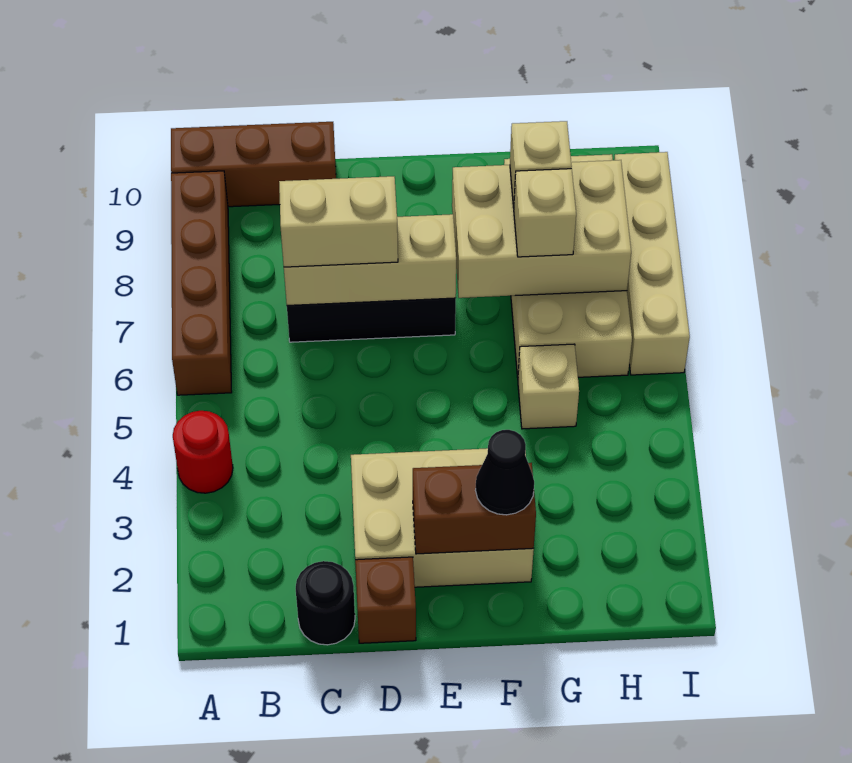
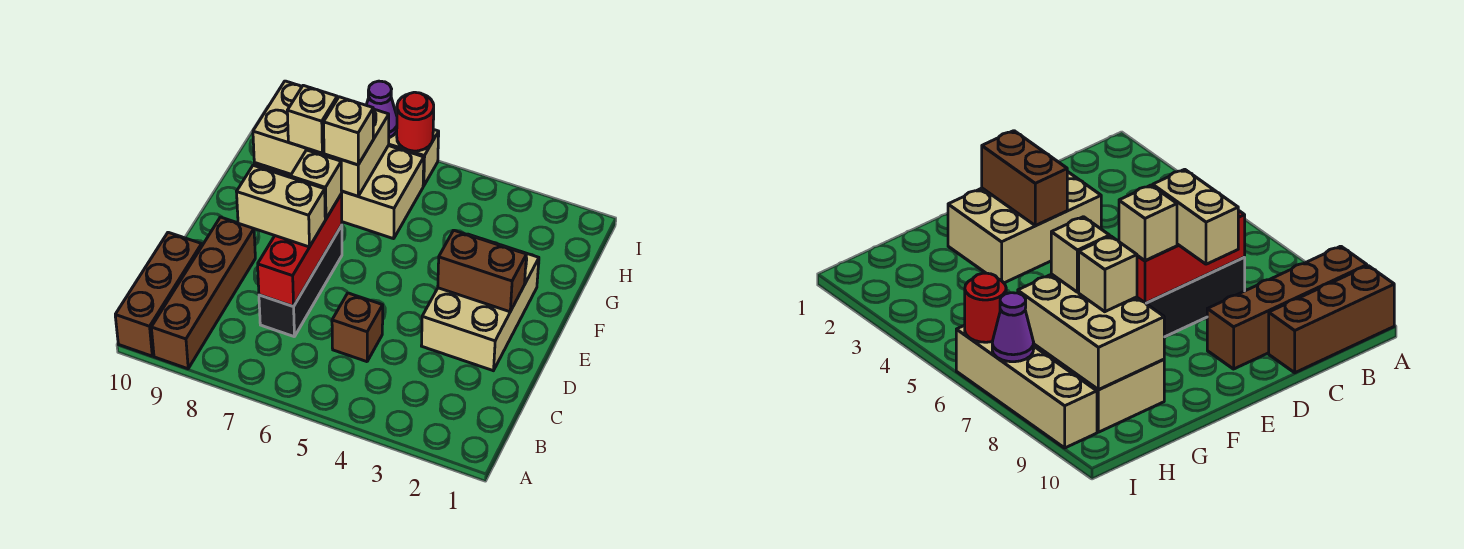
red 1x1 round brick [173,411,233,493] -> red 1x1 round brick moved to [397,92,434,151]
brown 1x4 brick [171,171,232,395] -> brown 1x4 brick turned to [151,217,255,369]
black 1x1 round brick [296,561,355,645] -> none
tan 1x3 brick [284,214,456,305] -> red 1x3 brick [258,194,342,306]
tan 1x2 brick [279,176,398,267] -> tan 1x2 brick turned to [237,165,325,247]
brown 1x1 brick [355,557,416,643] -> brown 1x1 brick moved to [332,293,383,362]
brown 1x2 brick [413,463,536,554] -> brown 1x2 brick turned to [438,230,526,312]
black 1x1 cone [476,430,534,515] -> none
tan 2x3 brick [452,160,631,298] -> tan 2x3 brick turned to [253,81,389,196]
tan 1x1 brick [518,344,579,429] -> tan 1x1 brick moved to [290,150,342,219]
none -> purple 1x1 cone [366,81,397,138]

